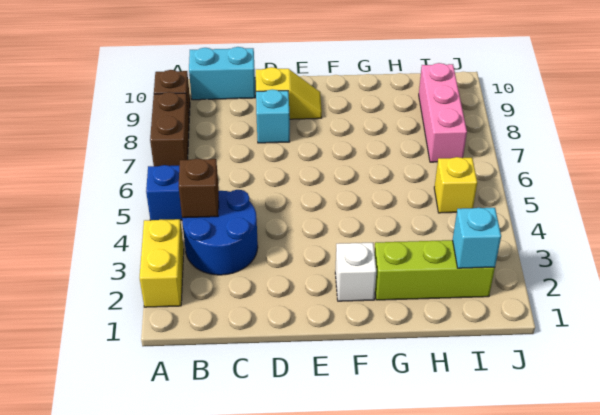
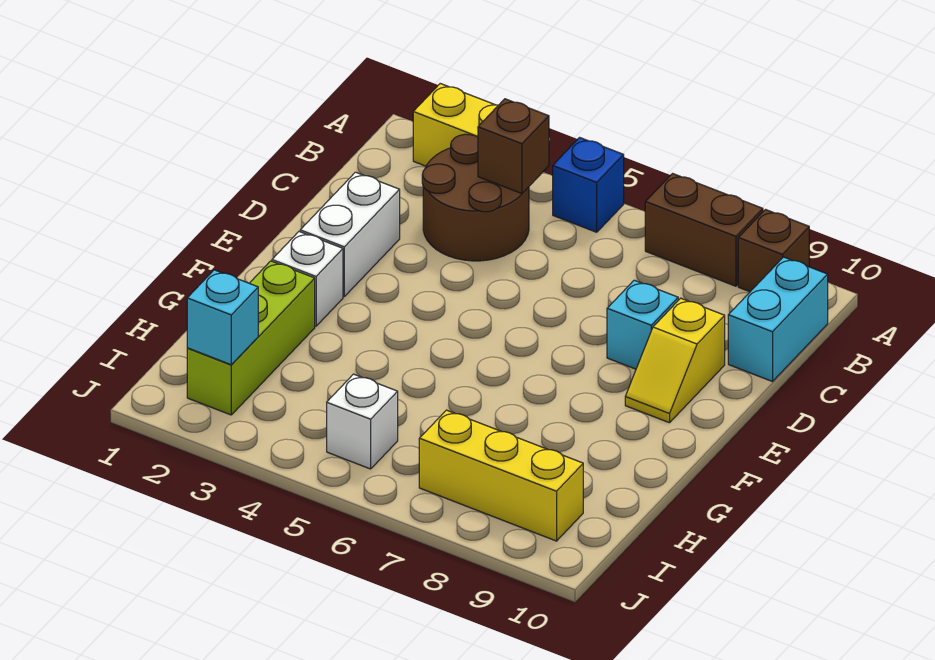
blue 2x2 round brick [182,190,258,275] -> brown 2x2 round brick [422,134,529,261]
none -> white 1x2 brick [300,172,400,296]
yellow 1x1 brick [434,157,477,213] -> white 1x1 brick [327,374,398,469]
pink 1x3 brick [419,63,467,162] -> yellow 1x3 brick [419,410,583,541]

